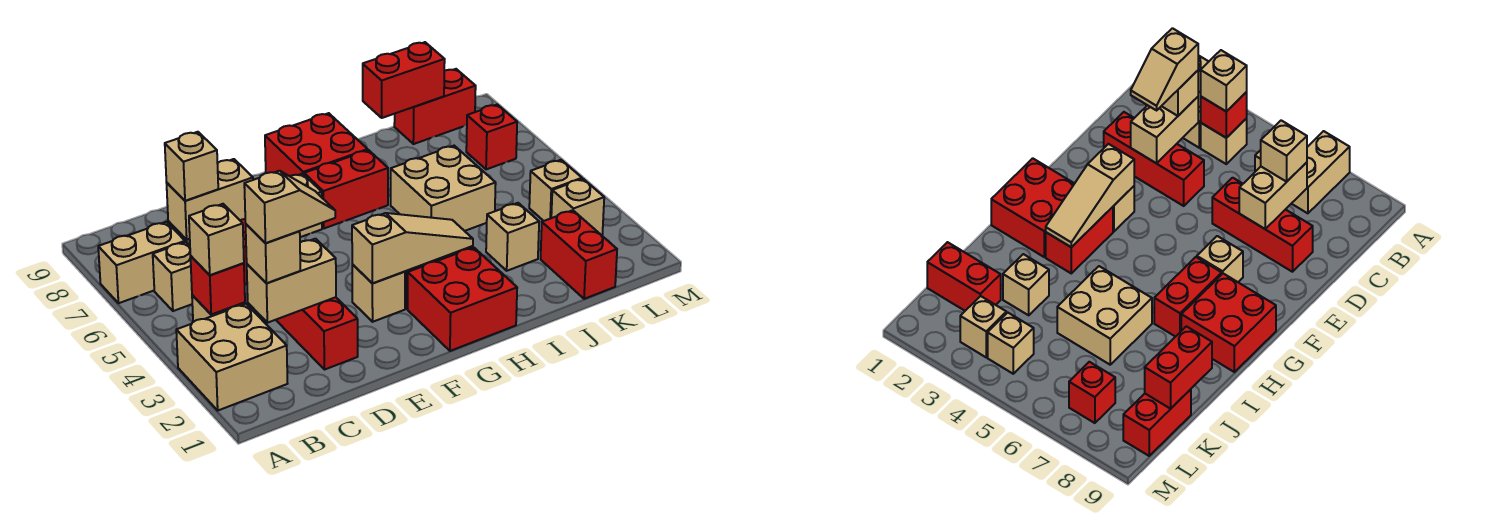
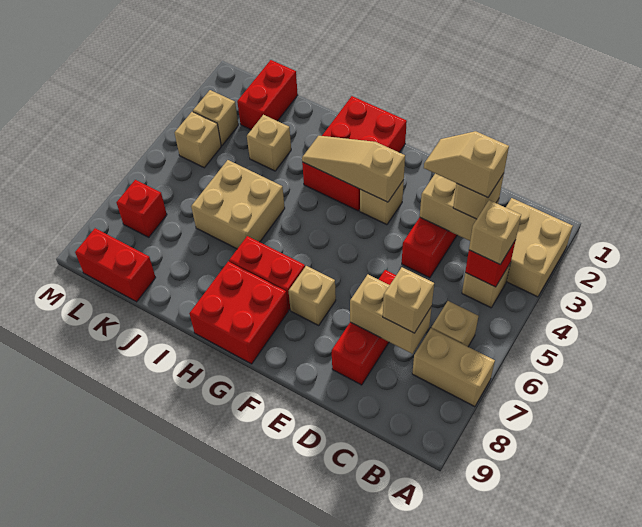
red 1x2 brick [363,42,445,118] -> none

